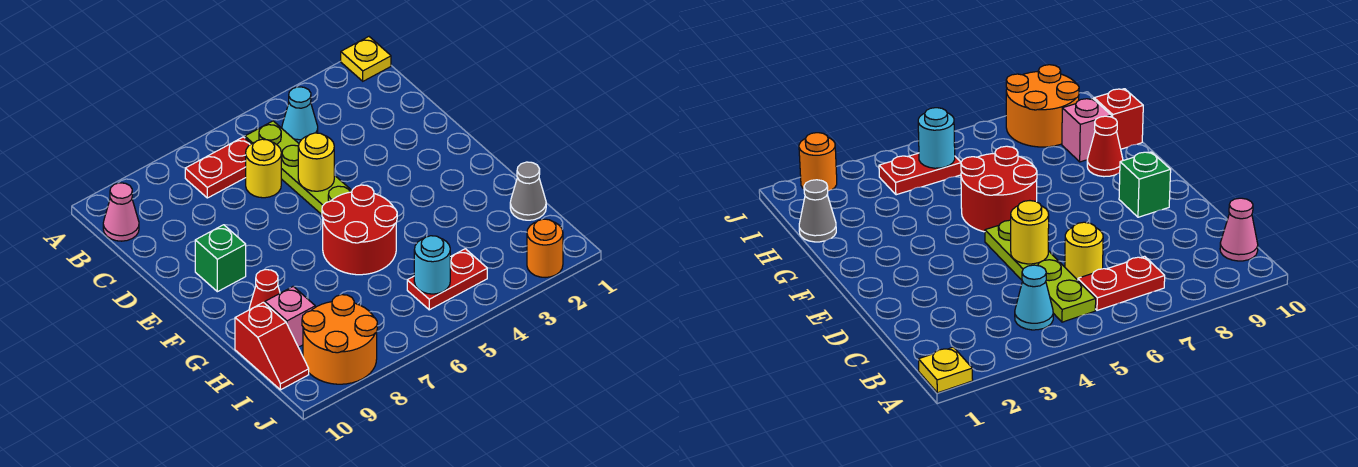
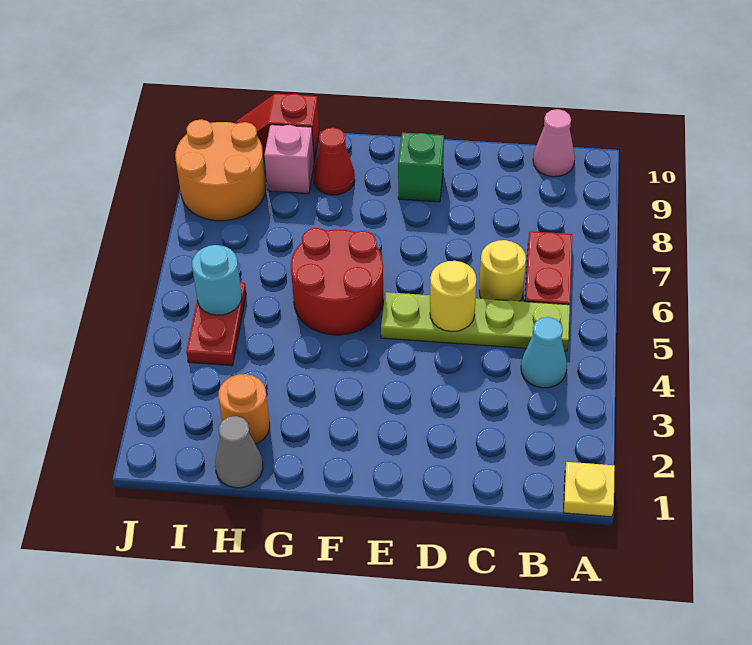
orange 1x1 round brick [527,219,563,278] -> orange 1x1 round brick moved to [219,374,270,444]

